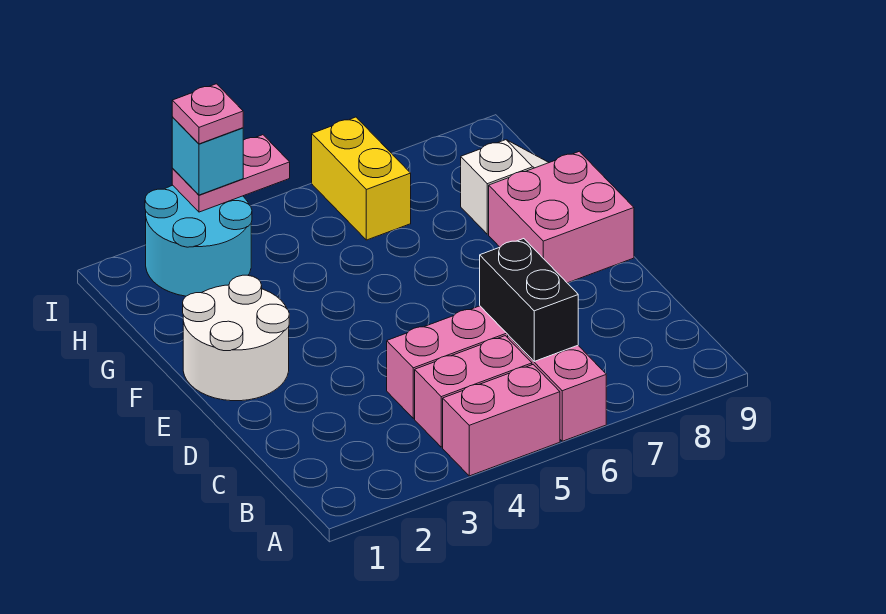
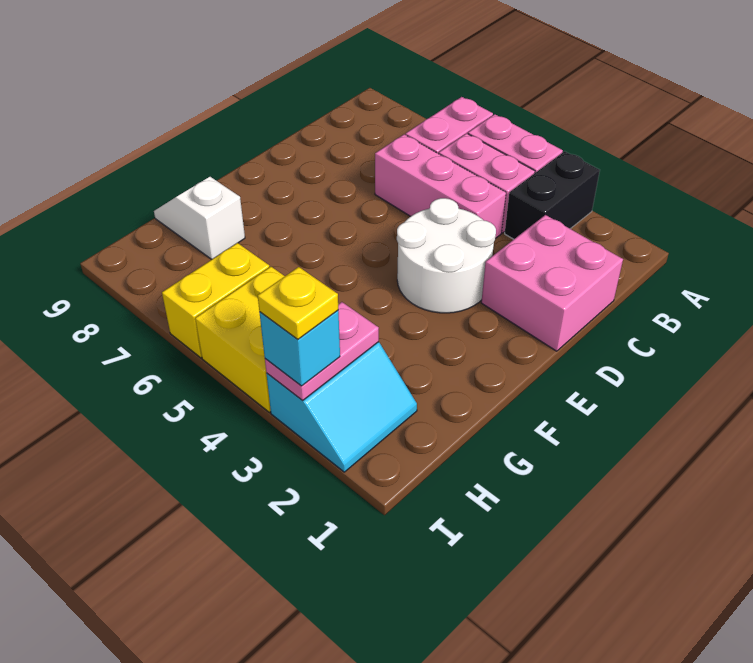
black 1x2 brick [480,239,578,361] -> black 1x2 brick moved to [505,151,600,239]
white 2x2 round brick [183,275,289,401] -> white 2x2 round brick moved to [397,198,496,313]
pink 2x2 brick [489,151,634,283] -> pink 2x2 brick moved to [481,215,623,351]
cyan 2x2 round brick [145,185,252,296] -> cyan 2x2 slope [266,342,417,472]
none -> yellow 2x2 brick [195,267,285,412]
pink 1x2 plate [172,135,290,212] -> pink 1x2 plate turned to [265,302,379,401]
pink 1x1 plate [172,84,243,144] -> yellow 1x1 plate [258,267,338,339]

